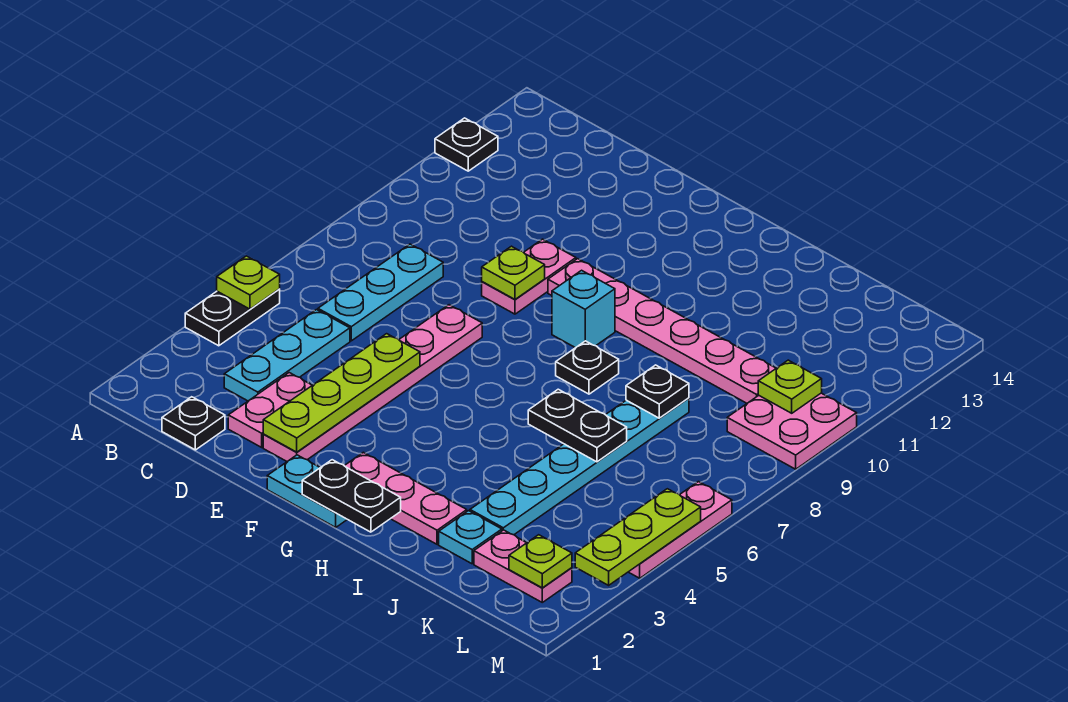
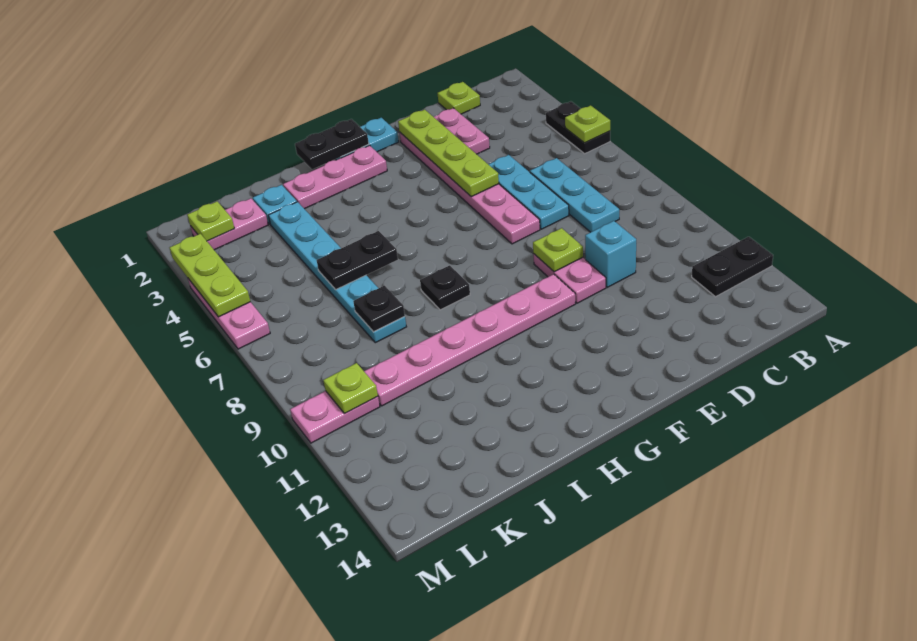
black 1x1 plate [435,118,498,171] -> black 1x2 plate [692,237,773,297]
black 1x1 plate [162,397,225,450] -> lime 1x1 plate [437,82,480,114]
cyan 1x3 plate [224,310,350,401] -> cyan 1x3 plate moved to [488,155,569,229]
cyan 1x1 brick [552,270,615,348] -> cyan 1x1 brick moved to [585,221,636,287]
pink 2x2 plate [727,393,857,469] -> pink 1x2 plate [290,391,380,443]

